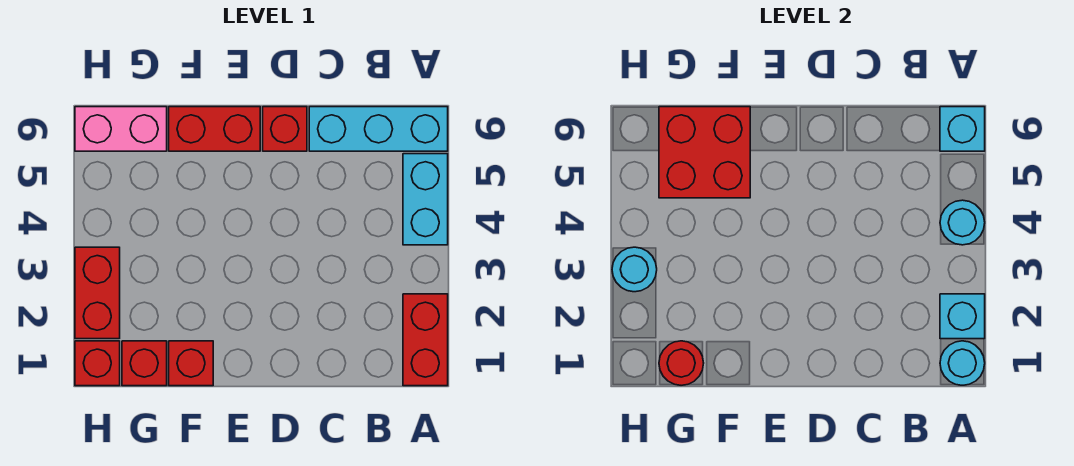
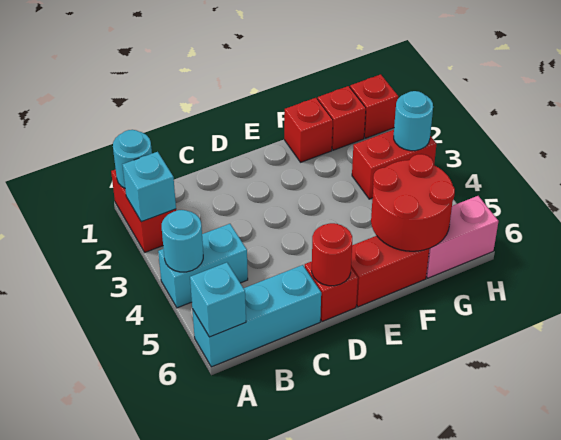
cyan 1x2 brick [403,154,448,245] -> cyan 1x2 brick turned to [158,224,248,308]
red 2x2 brick [659,107,750,198] -> red 2x2 round brick [371,154,455,251]
red 1x1 round brick [659,341,704,385] -> red 1x1 round brick moved to [312,223,352,286]
red 1x2 brick [75,247,120,339] -> red 1x2 brick turned to [352,130,436,199]

